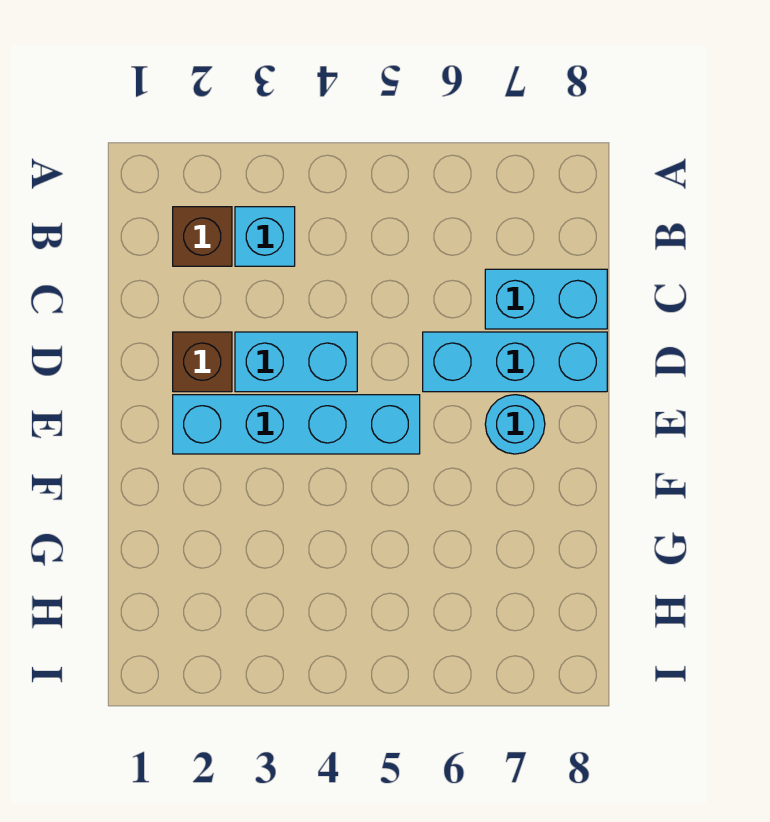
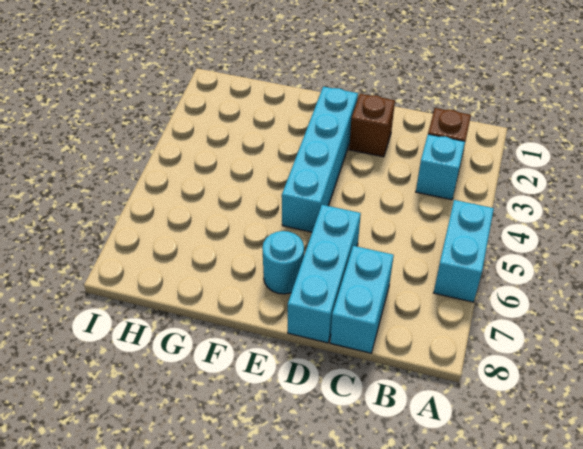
cyan 1x2 brick [235,332,357,392] -> cyan 1x2 brick moved to [434,200,494,302]

